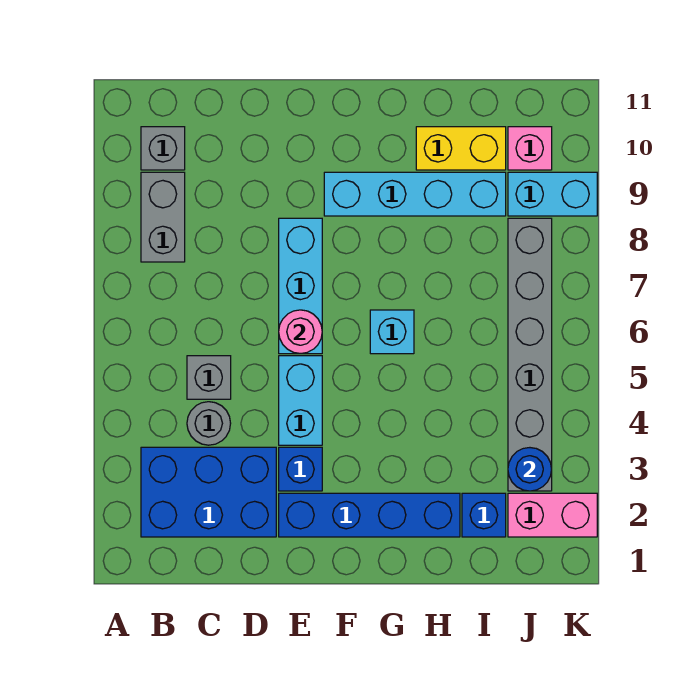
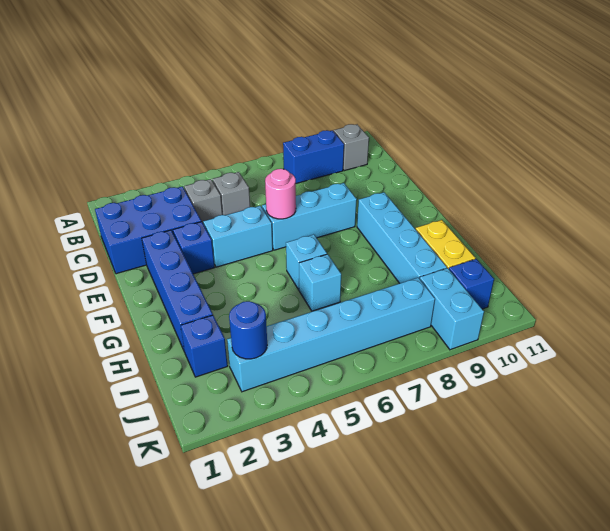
blue 2x3 brick [141,447,276,537] -> blue 2x3 brick turned to [95,186,201,274]
grey 1x2 brick [141,172,185,262] -> blue 1x2 brick [283,130,344,183]
grey 1x1 round brick [187,402,231,445] -> grey 1x1 brick [184,179,222,223]
none -> cyan 1x1 brick [299,254,341,311]
pink 1x2 brick [508,493,597,537] -> none
grey 1x6 brick [508,218,552,491] -> cyan 1x6 brick [227,278,435,392]
pink 1x1 brick [508,127,552,170] -> blue 1x1 brick [449,259,494,309]

